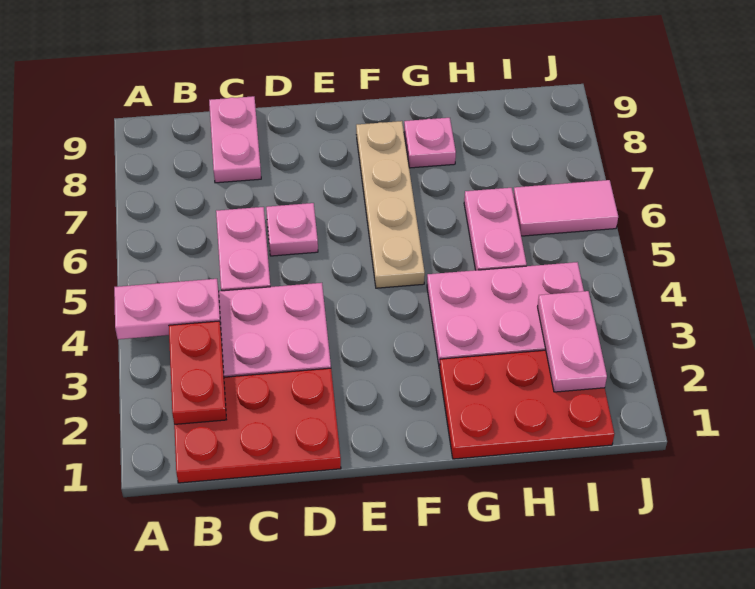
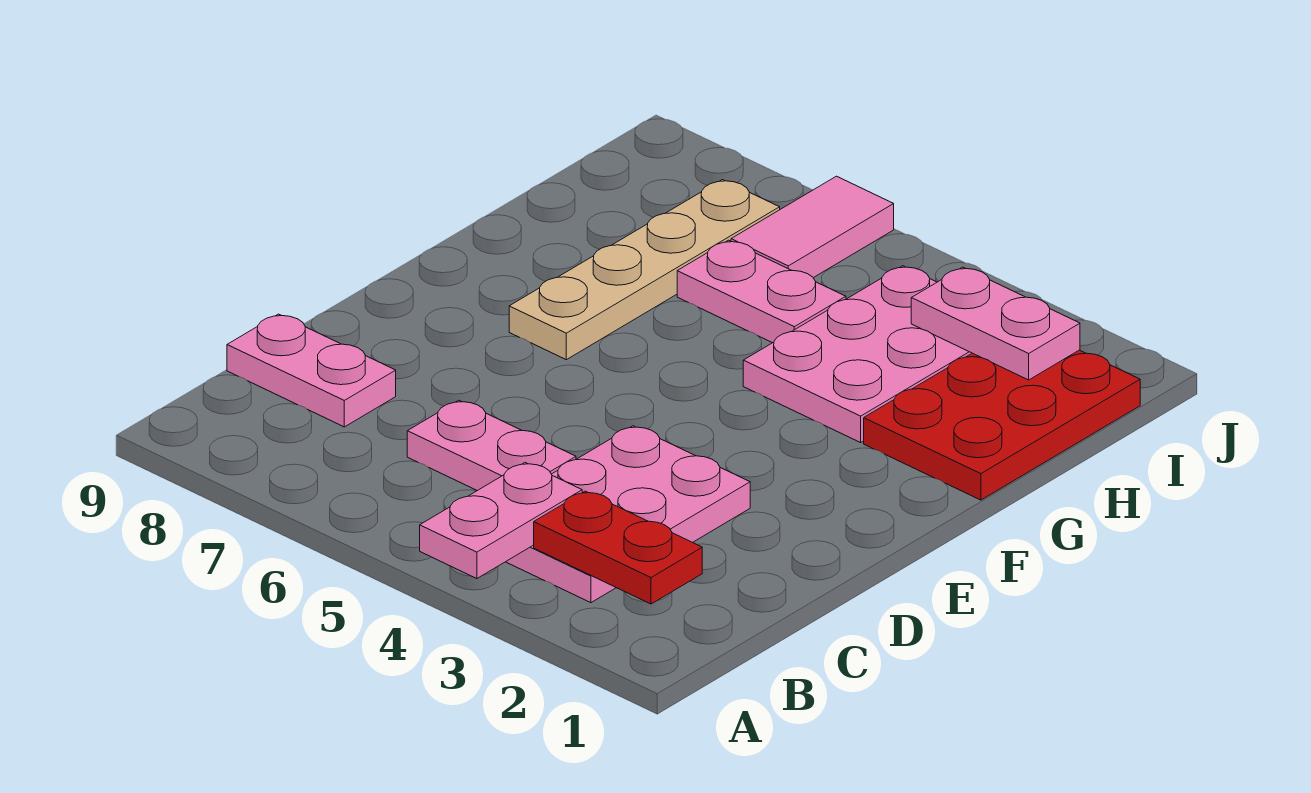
red 2x3 plate [174,368,341,483] -> none
pink 1x1 plate [266,203,318,256] -> none
tan 1x4 plate [356,121,425,288] -> tan 1x4 plate turned to [509,180,780,360]
pink 1x1 plate [404,118,456,168] -> none

